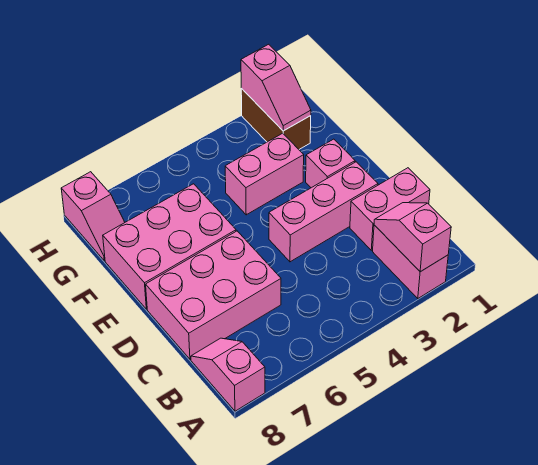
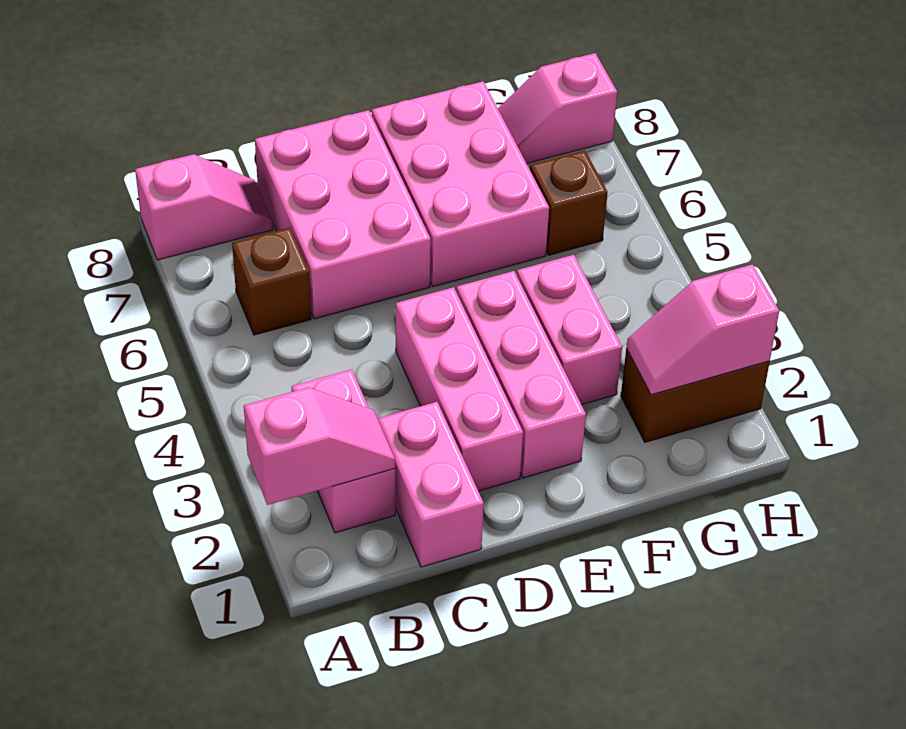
pink 1x2 brick [373,225,448,298] -> pink 1x2 brick turned to [292,369,395,533]
none -> brown 1x1 brick [232,228,311,335]
pink 1x1 brick [306,139,355,188] -> pink 1x3 brick [457,271,586,478]
none -> brown 1x1 brick [530,151,608,255]

